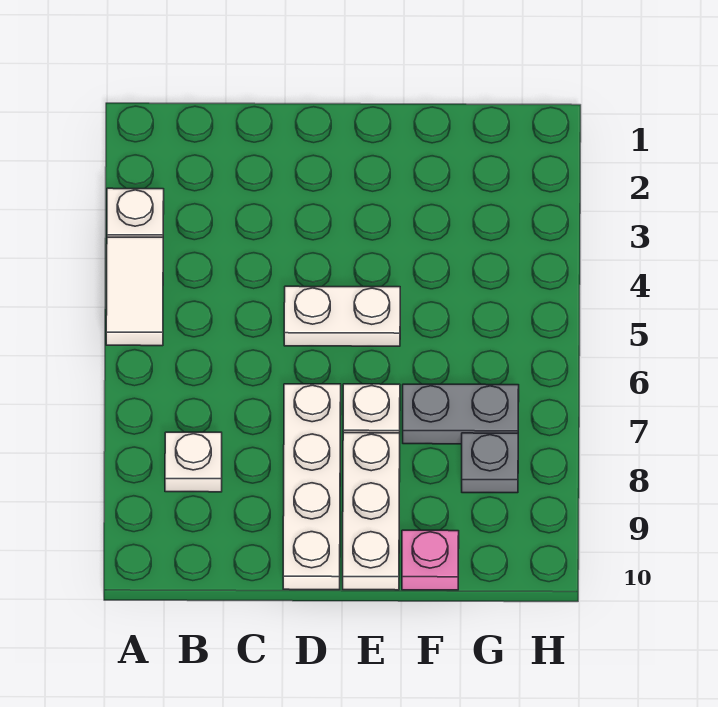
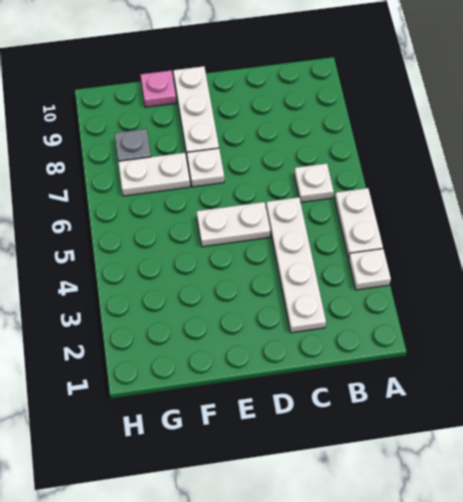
white 1x2 tile [106,237,163,346] -> white 1x2 plate [335,188,383,258]
white 1x1 plate [165,432,222,492] -> white 1x1 plate moved to [294,163,334,202]
white 1x4 plate [283,384,341,590] -> white 1x4 plate moved to [266,197,326,333]
grey 1x2 plate [403,384,519,444] -> white 1x2 plate [118,153,190,196]

